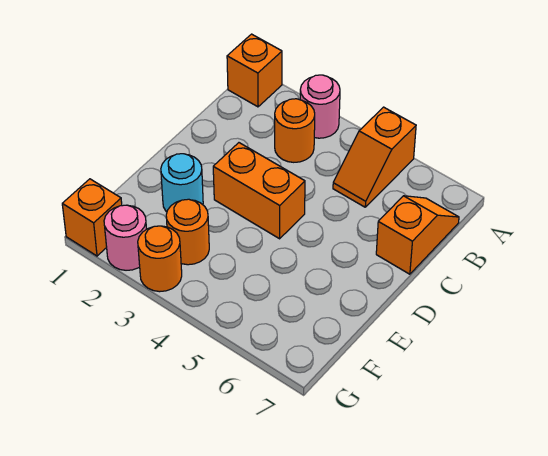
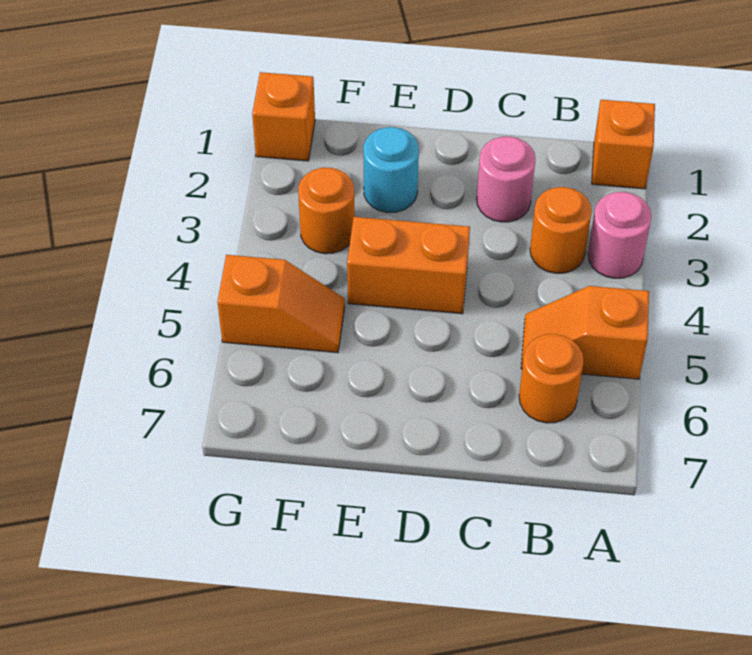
orange 1x2 slope [376,196,459,274] -> orange 1x2 slope moved to [218,255,345,353]
orange 1x2 brick [213,143,305,239] -> orange 1x2 brick turned to [347,217,470,314]
pink 1x1 round brick [104,205,146,270] -> pink 1x1 round brick moved to [477,137,535,222]
orange 1x1 round brick [138,226,182,292] -> orange 1x1 round brick moved to [519,334,584,423]

